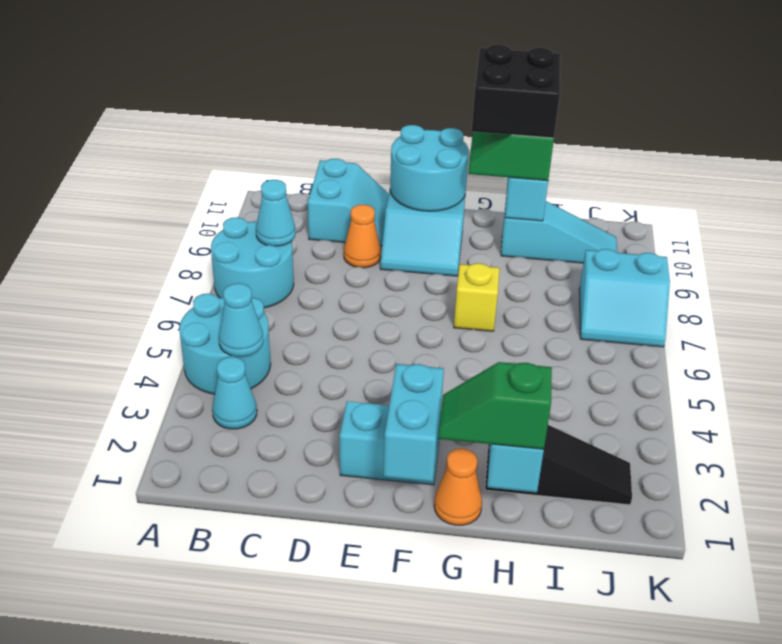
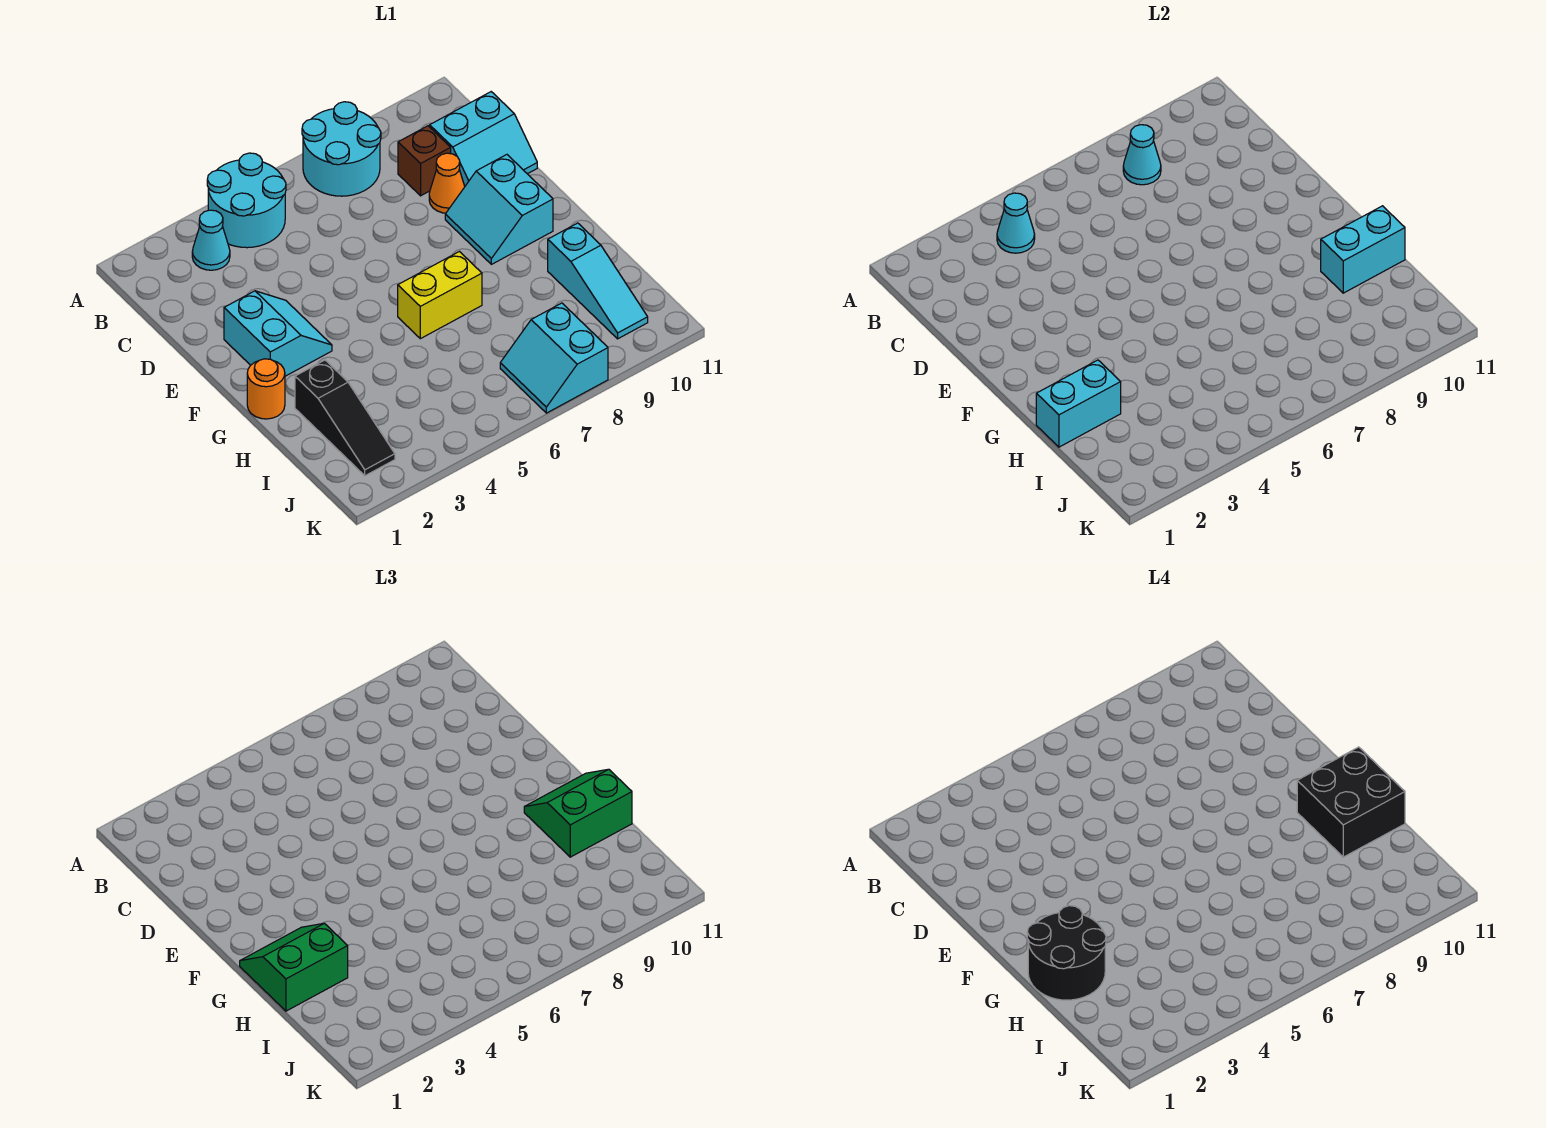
none -> brown 1x1 brick [398,126,451,196]
cyan 2x2 round brick [390,125,469,211] -> none
cyan 1x2 brick [383,364,444,482] -> none
orange 1x1 cone [434,448,482,525] -> orange 1x1 round brick [247,359,285,419]
green 1x2 slope [438,362,552,449] -> green 2x2 slope [240,923,348,1011]
none -> black 2x2 round brick [1027,906,1106,1000]
yellow 1x1 brick [454,263,500,331] -> yellow 1x2 brick [398,252,482,339]

